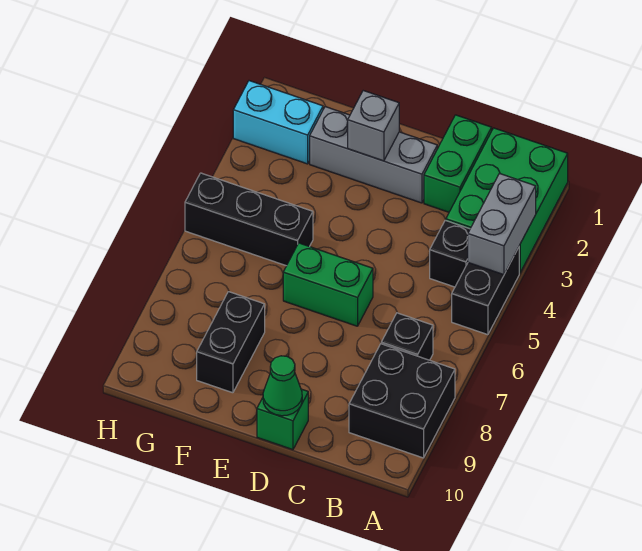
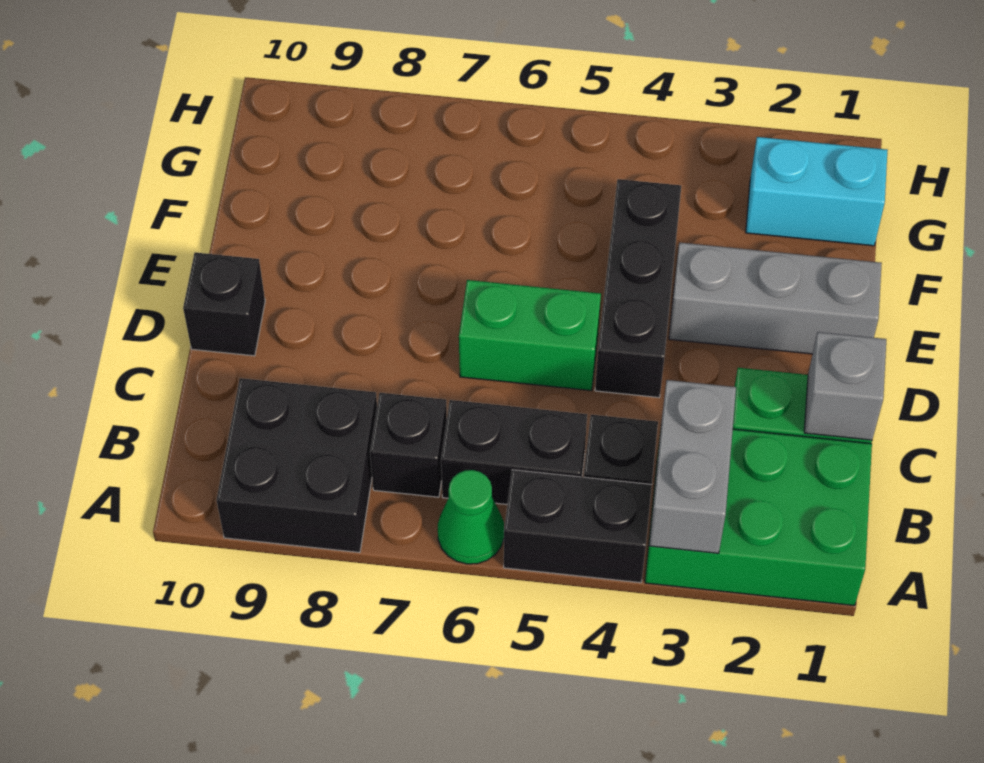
grey 1x2 brick [468,174,536,275] -> grey 1x2 brick turned to [649,380,736,553]
grey 1x3 brick [310,107,437,203] -> grey 1x3 brick turned to [669,243,882,354]
green 1x2 brick [283,243,373,326] -> green 1x2 brick turned to [459,280,601,391]
green 1x1 brick [257,389,308,450] -> black 1x1 brick [183,252,265,356]
green 1x1 cone [263,356,302,416] -> green 1x1 cone moved to [438,470,504,564]
grey 1x1 brick [348,91,399,161] -> grey 1x1 brick moved to [804,332,886,440]
black 1x3 brick [185,173,313,266] -> black 1x3 brick moved to [595,179,681,398]
black 1x2 brick [197,292,265,393] -> black 1x2 brick moved to [441,400,587,504]
cyan 1x2 brick [233,81,323,164] -> cyan 1x2 brick turned to [746,137,888,246]

